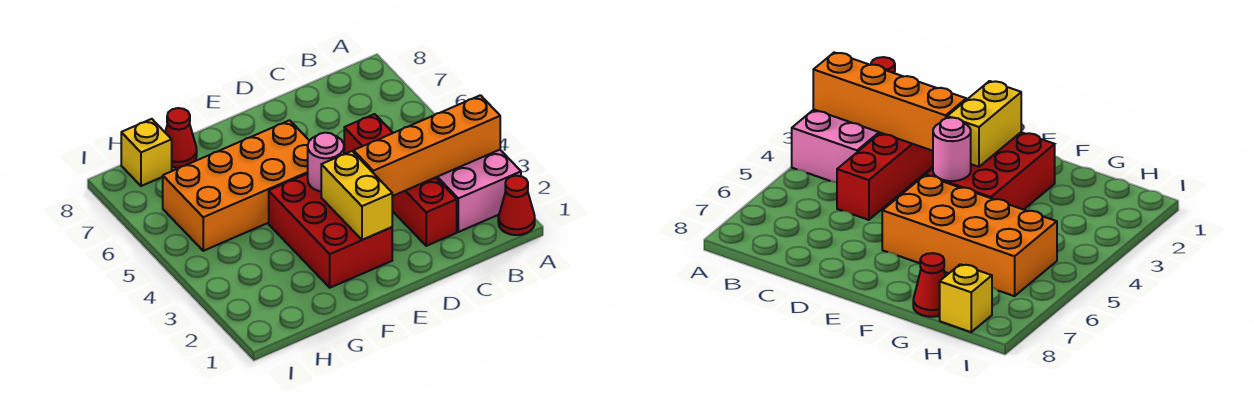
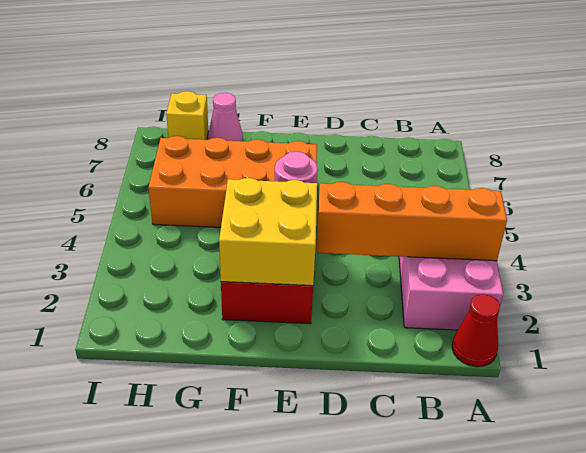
red 1x4 brick [344,114,457,246] -> none
yellow 1x2 brick [321,151,392,240] -> yellow 2x2 brick [219,178,317,286]
red 1x1 cone [165,108,197,168] -> pink 1x1 cone [208,93,243,141]

